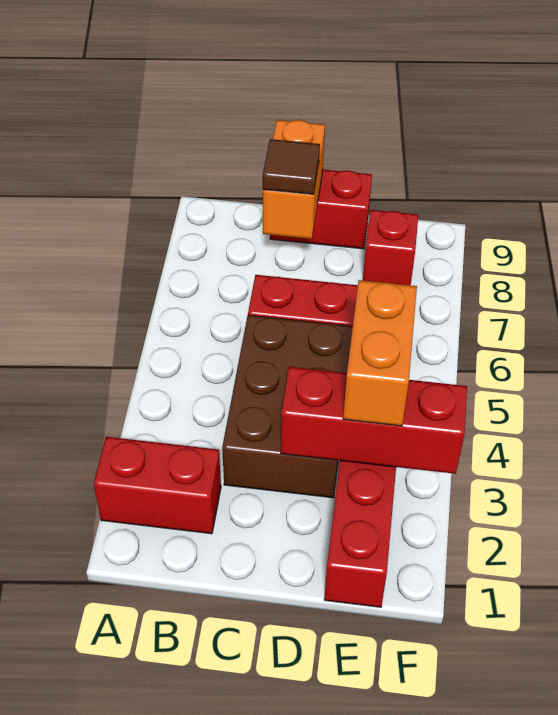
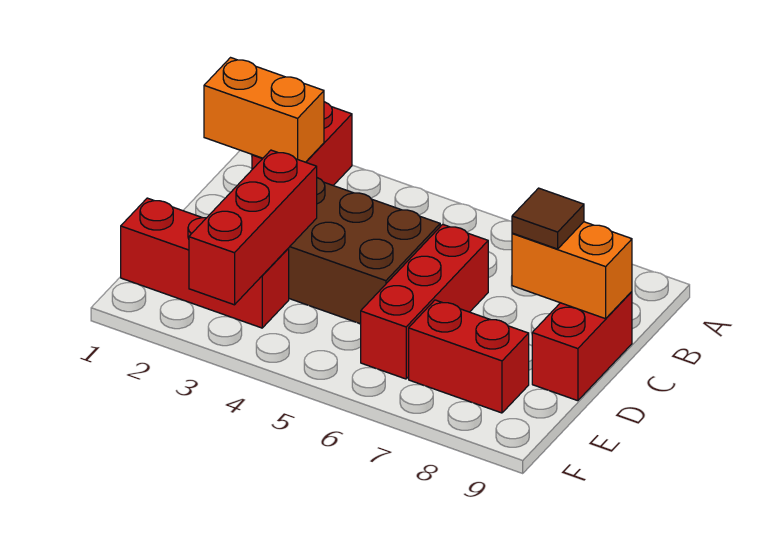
orange 1x2 brick [343,280,417,426] -> orange 1x2 brick moved to [204,58,324,162]
red 1x1 brick [363,210,418,285] -> red 1x2 brick [409,300,529,413]

